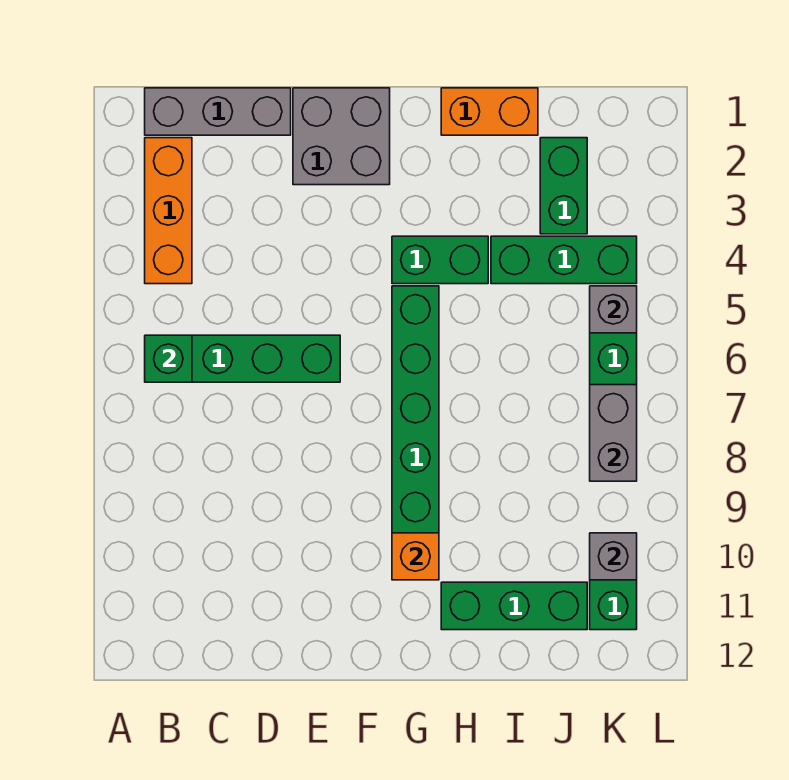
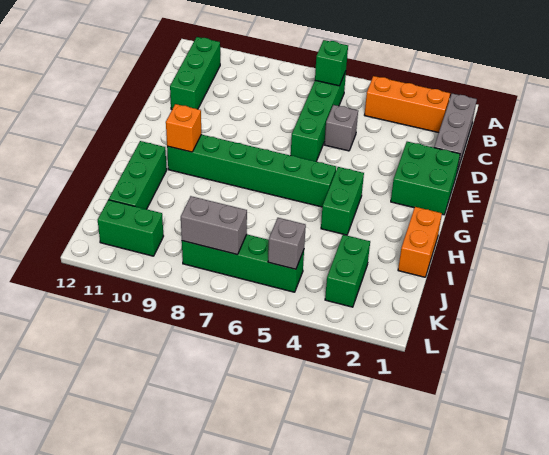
grey 2x2 brick [293,88,390,185] -> green 2x2 brick [391,142,460,215]
green 1x3 brick [491,236,637,284] -> green 1x3 brick moved to [170,37,220,110]
green 1x2 brick [540,138,587,234] -> green 1x2 brick turned to [325,235,370,307]
grey 1x1 brick [590,533,637,580] -> grey 1x1 brick moved to [324,105,358,151]

